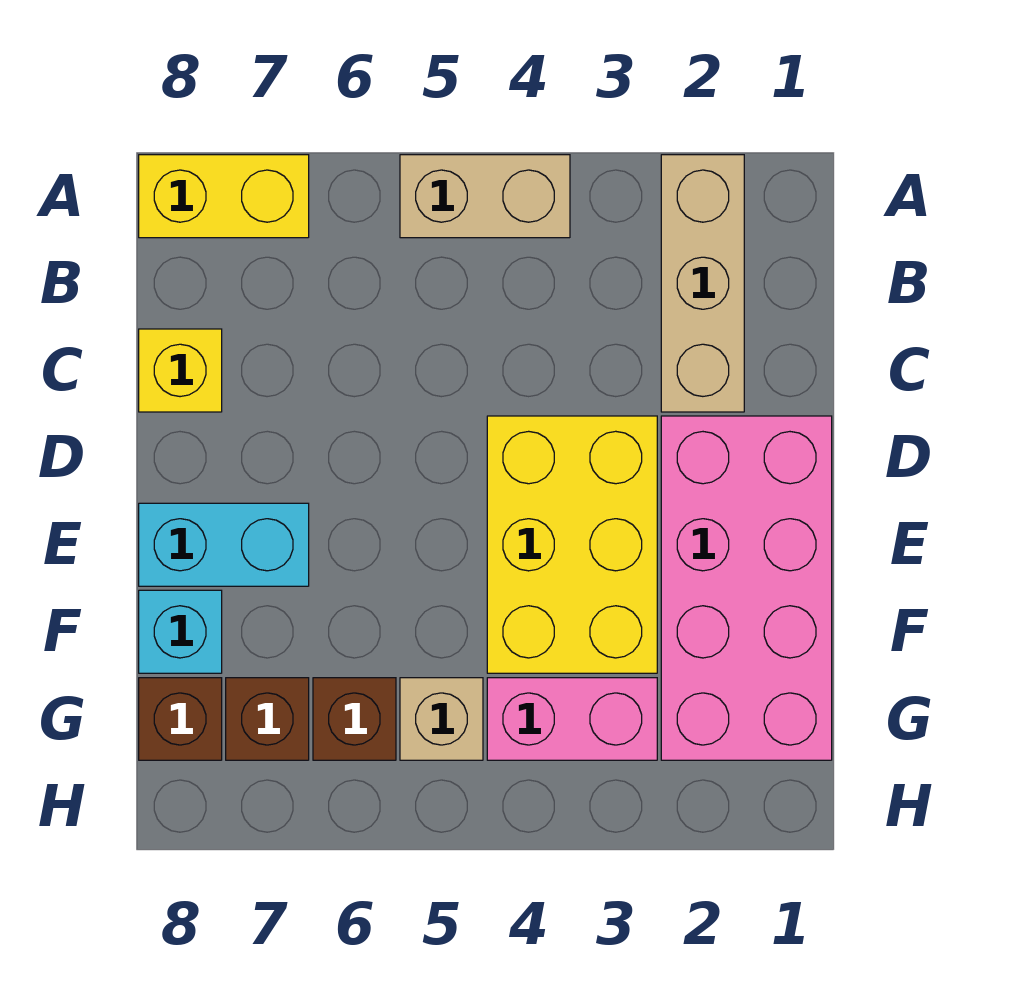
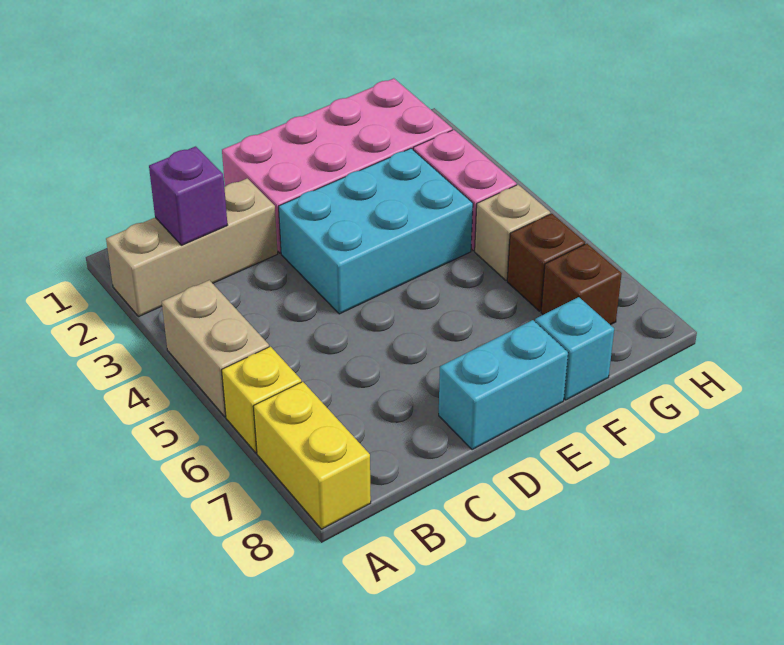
none -> purple 1x1 brick [149,146,227,245]
yellow 1x1 brick [139,329,222,412] -> yellow 1x1 brick moved to [222,347,301,453]
yellow 2x3 brick [487,416,657,673] -> cyan 2x3 brick [279,148,473,314]
cyan 1x2 brick [139,503,309,586] -> cyan 1x2 brick turned to [439,320,568,450]
brown 1x1 brick [139,678,222,760] -> none

